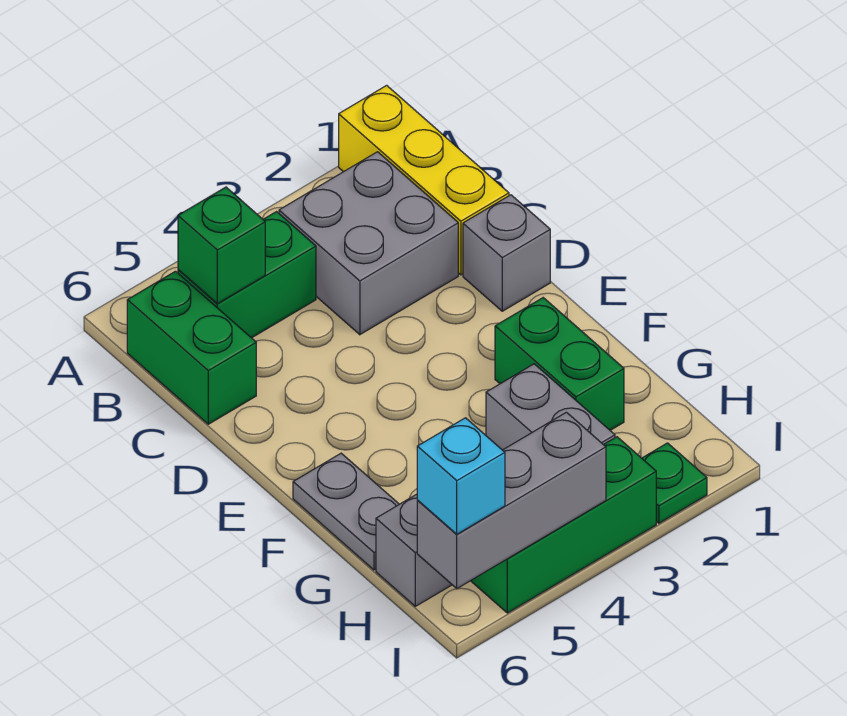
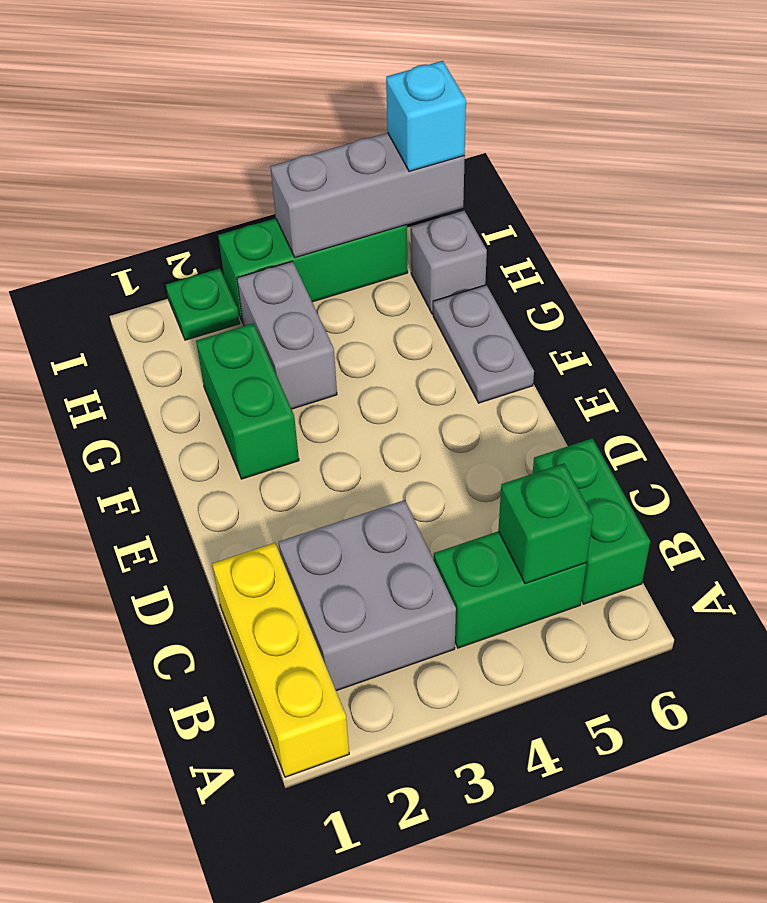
grey 1x1 brick [463,195,550,311] -> none

